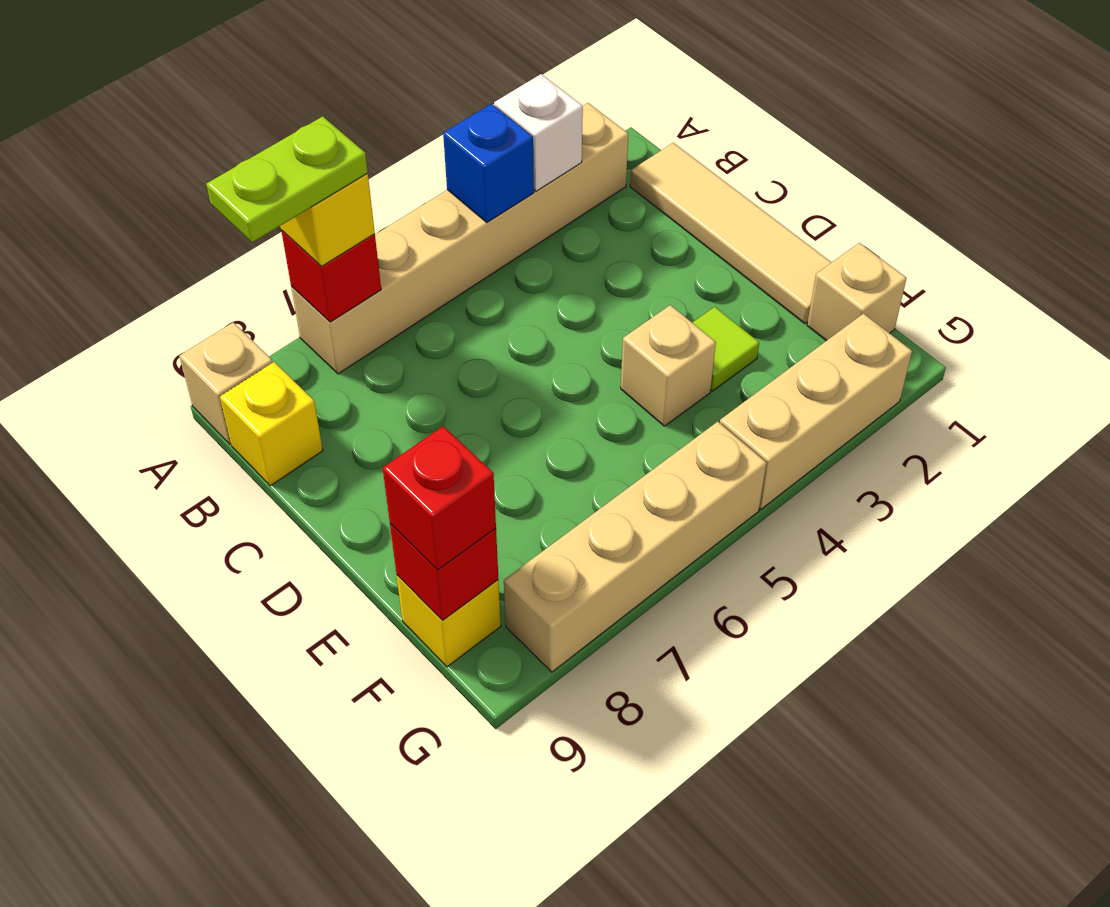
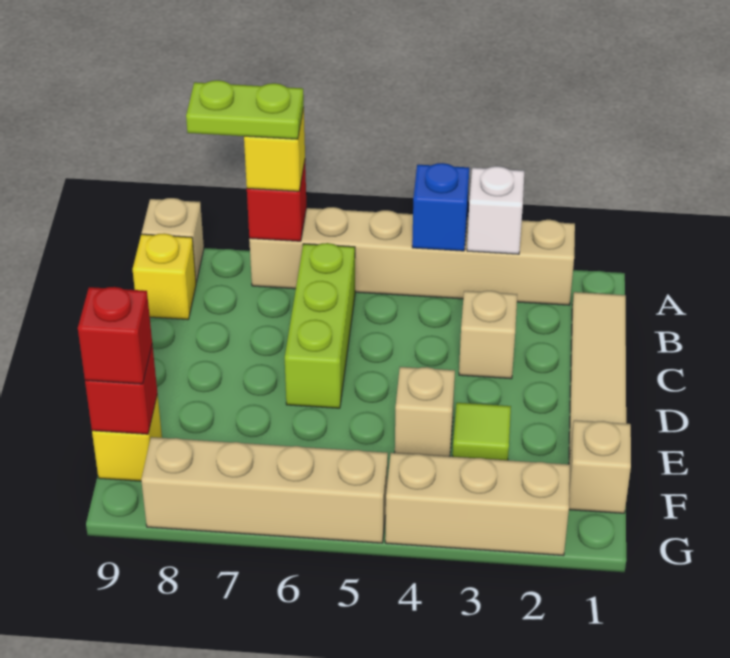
none -> lime 1x3 brick [285,243,355,408]
none -> tan 1x1 brick [459,291,517,379]

